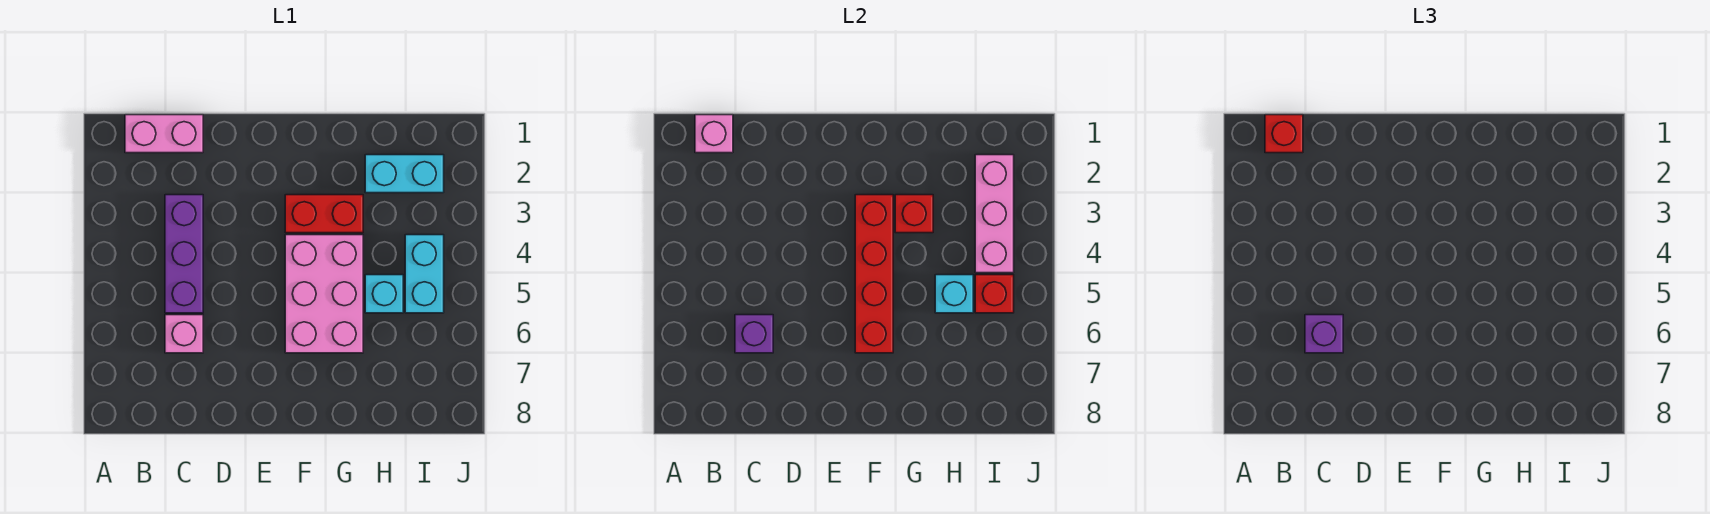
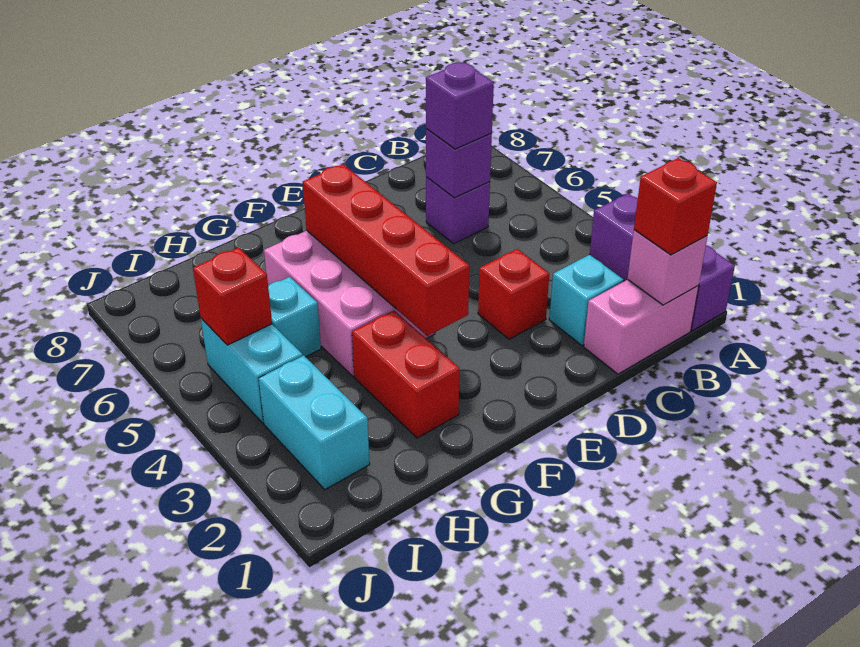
purple 1x3 brick [165,195,203,313] -> purple 1x3 brick moved to [590,194,735,331]
pink 1x1 brick [165,315,203,353] -> purple 1x1 brick [426,177,490,244]
red 1x2 brick [285,195,363,233] -> red 1x2 brick turned to [352,311,460,438]
red 1x1 brick [895,195,933,233] -> red 1x1 brick moved to [478,249,549,339]
cyan 1x2 brick [365,155,444,193] -> cyan 1x2 brick turned to [259,356,370,489]
cyan 1x1 brick [935,275,973,313] -> cyan 1x1 brick moved to [549,255,624,346]
pink 1x3 brick [975,155,1014,273] -> none

